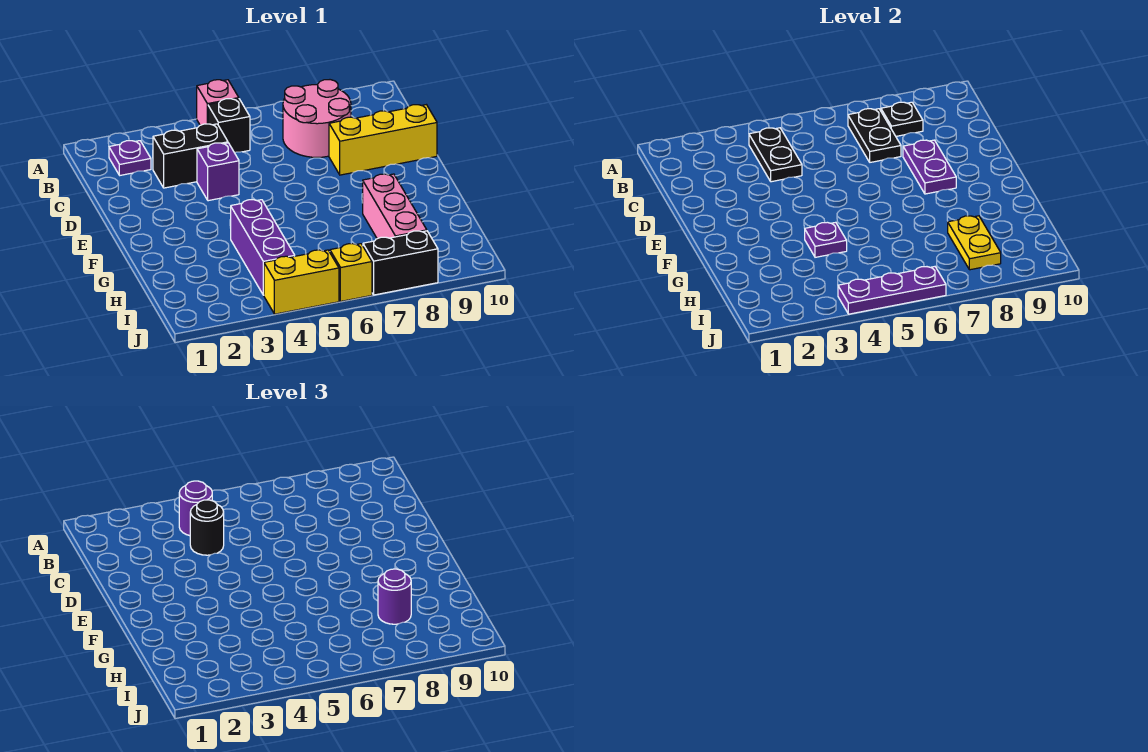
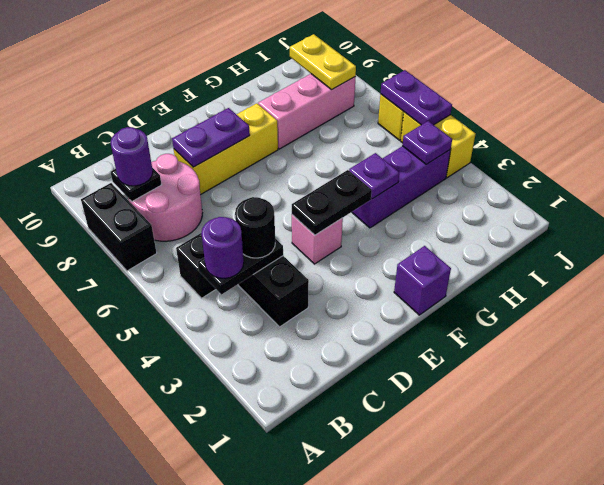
pink 1x1 brick [197,80,239,125] -> pink 1x1 brick moved to [292,215,343,264]
purple 1x1 plate [109,141,151,175] -> purple 1x1 plate moved to [402,121,452,164]
black 1x2 plate [848,109,901,162] -> black 1x2 plate moved to [292,170,372,235]
purple 1x1 brick [197,143,239,201] -> purple 1x1 brick moved to [394,246,451,315]
yellow 1x3 brick [329,105,437,175] -> yellow 1x3 brick turned to [174,103,278,195]
yellow 1x2 plate [948,216,1001,270] -> yellow 1x2 plate turned to [290,34,356,90]
purple 1x1 round brick [378,569,411,624] -> purple 1x1 round brick moved to [111,127,153,186]
purple 1x3 plate [838,267,946,314] -> purple 1x2 plate [380,70,452,125]
black 1x2 brick [363,231,438,295] -> black 1x2 brick moved to [81,183,157,271]

